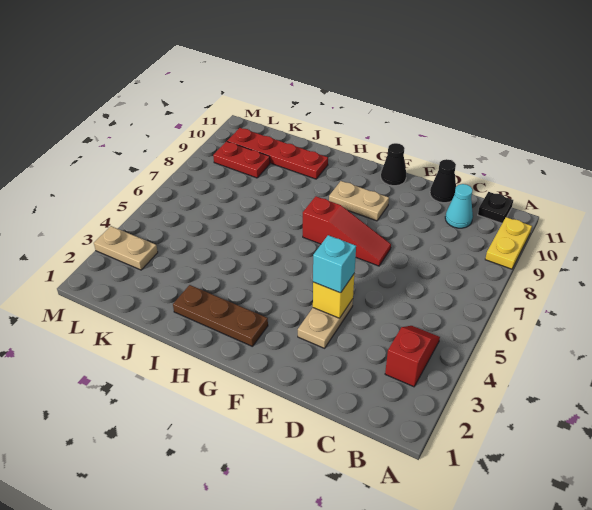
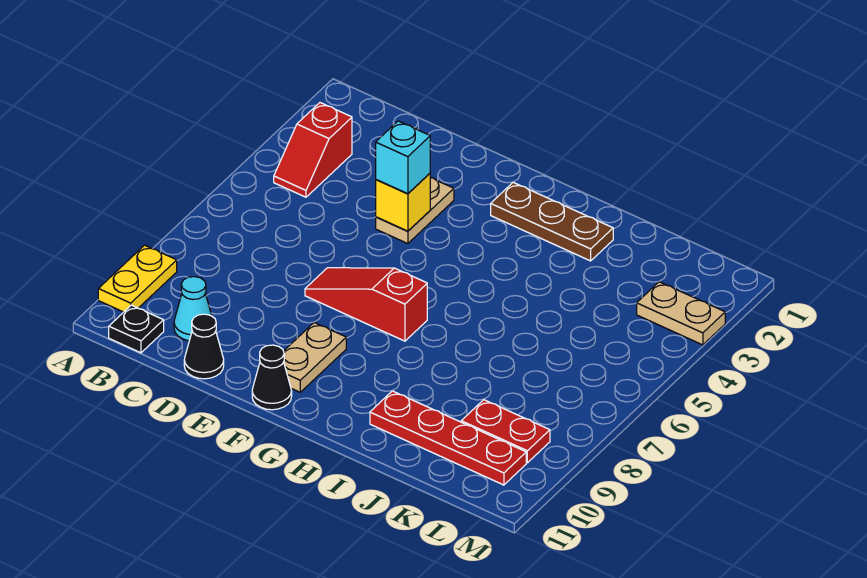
tan 1x2 plate [329,181,389,221] -> tan 1x2 plate turned to [284,323,346,392]

